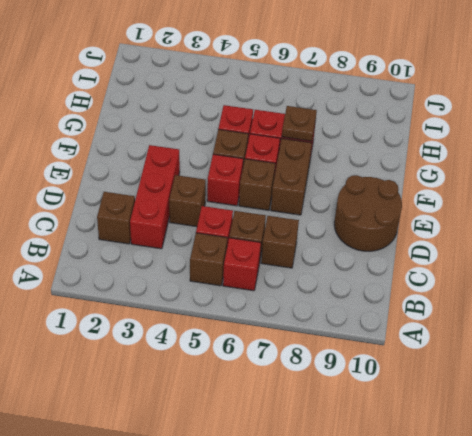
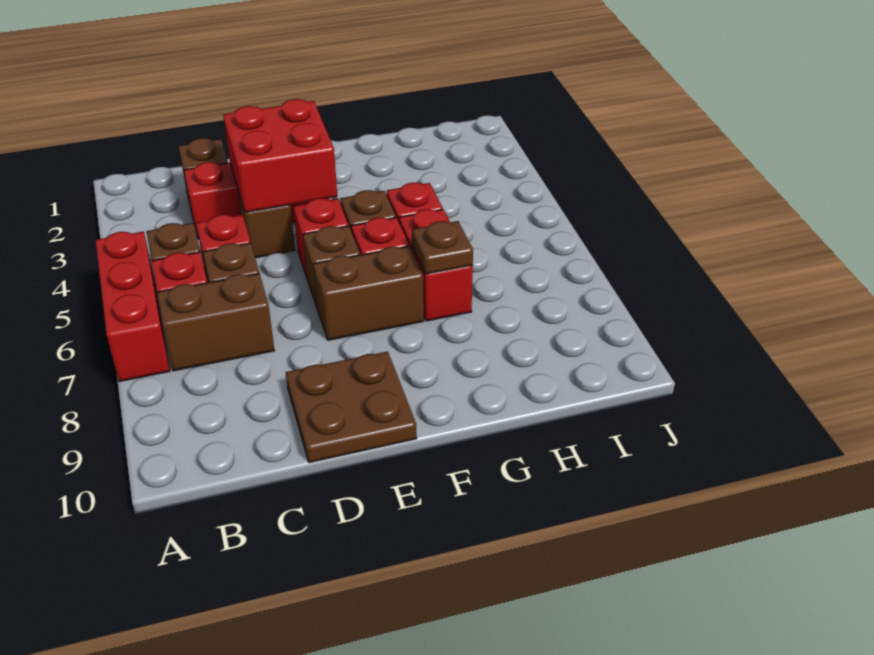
none -> red 1x3 brick [96,231,170,382]
brown 1x1 brick [261,216,299,268] -> brown 1x2 brick [157,273,275,371]
none -> red 2x2 brick [223,99,337,212]
brown 2x2 round brick [334,175,402,251] -> brown 2x2 plate [286,351,417,463]

